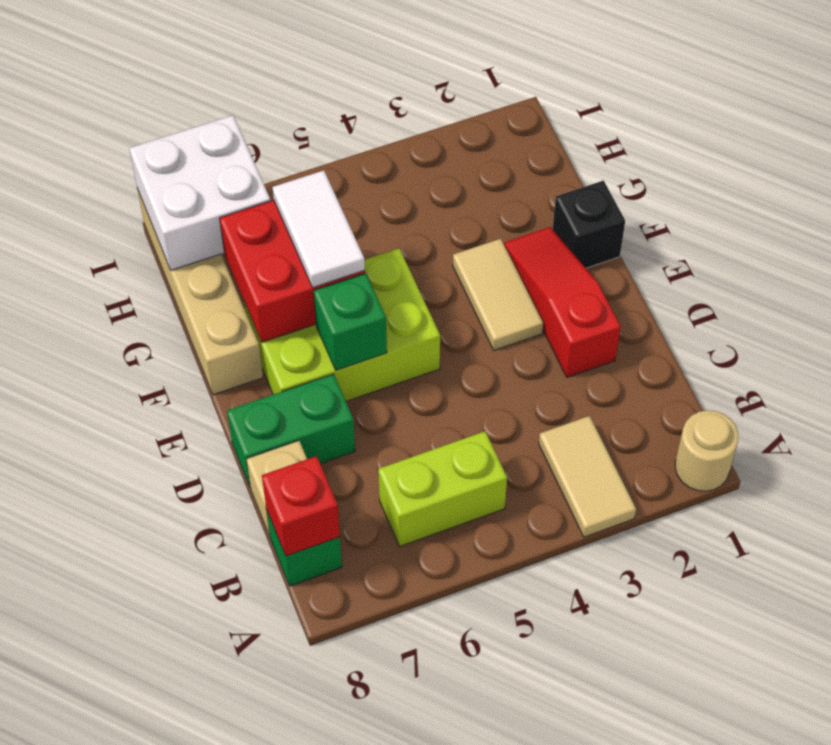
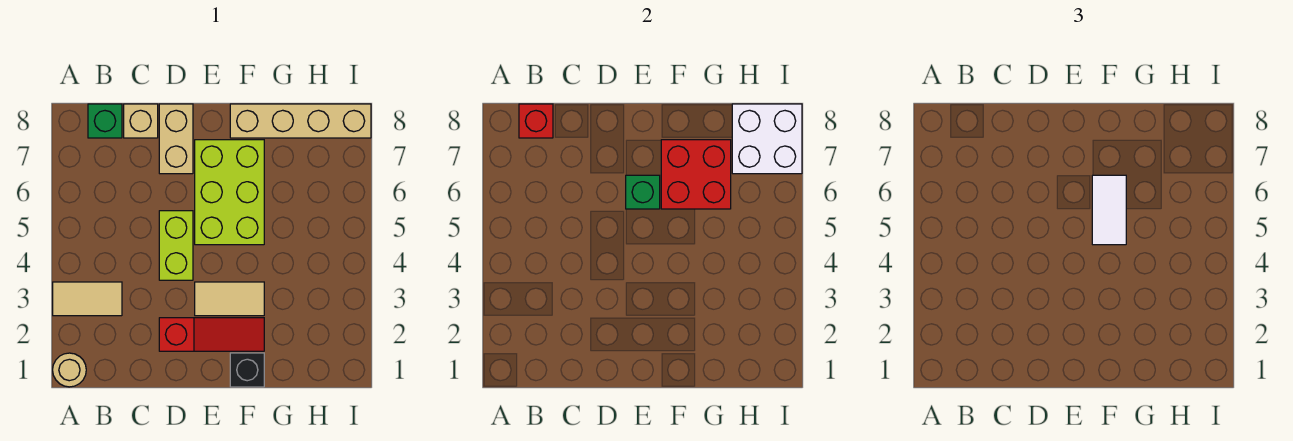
lime 1x2 brick [378,431,507,546] -> lime 1x2 brick moved to [159,211,193,280]
green 1x2 brick [227,374,355,488] -> tan 1x2 brick [159,104,193,174]
white 1x2 tile [273,170,365,287] -> white 1x2 tile turned to [1092,175,1126,245]

